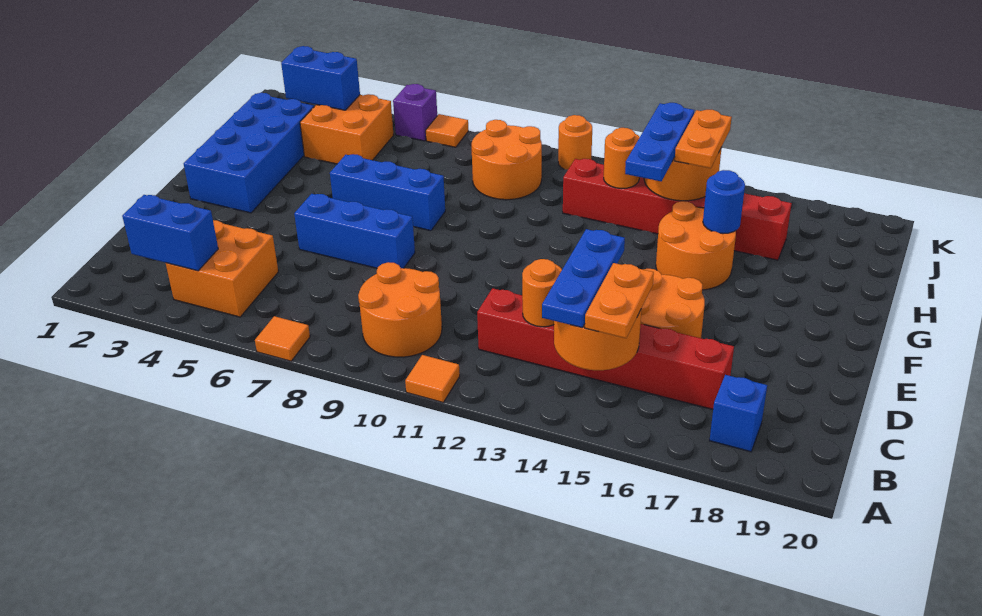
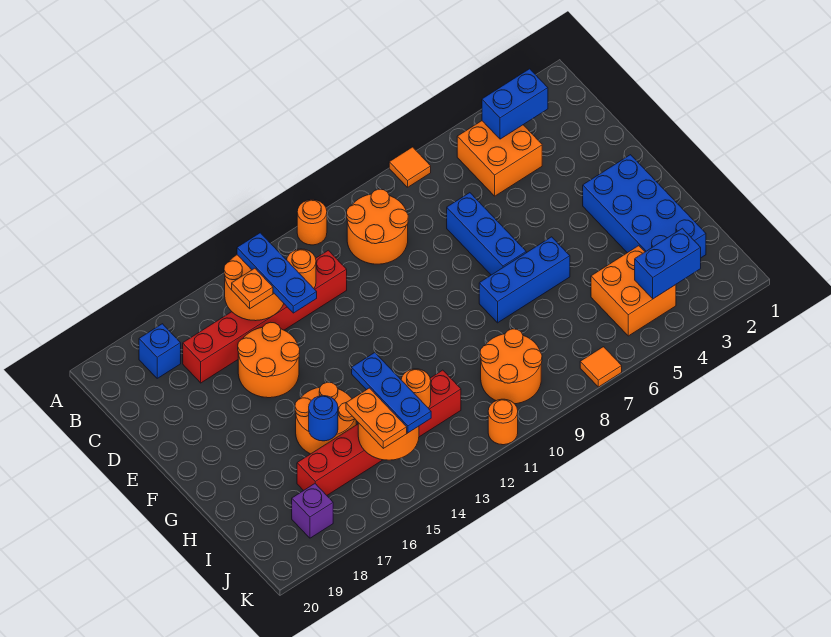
orange 1x1 tile [405,355,460,402] -> orange 1x1 round brick [297,200,327,245]
orange 1x2 plate [585,263,654,338] -> orange 1x1 plate [232,268,273,309]
blue 1x3 brick [294,194,415,268] -> blue 1x3 brick turned to [447,193,526,275]
purple 1x1 brick [393,84,437,141] -> purple 1x1 brick moved to [292,484,333,538]

